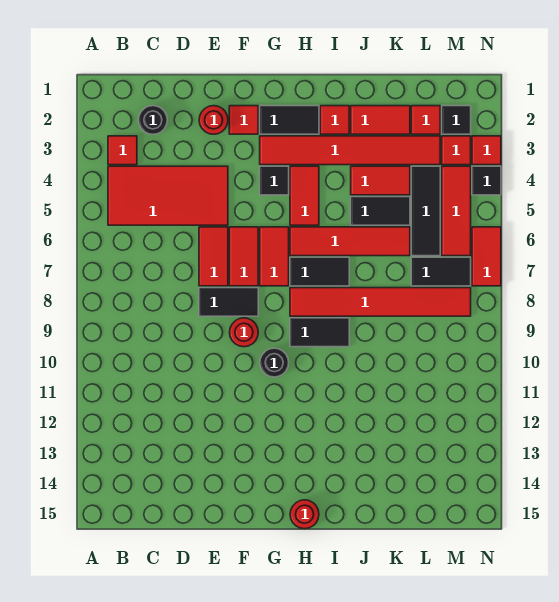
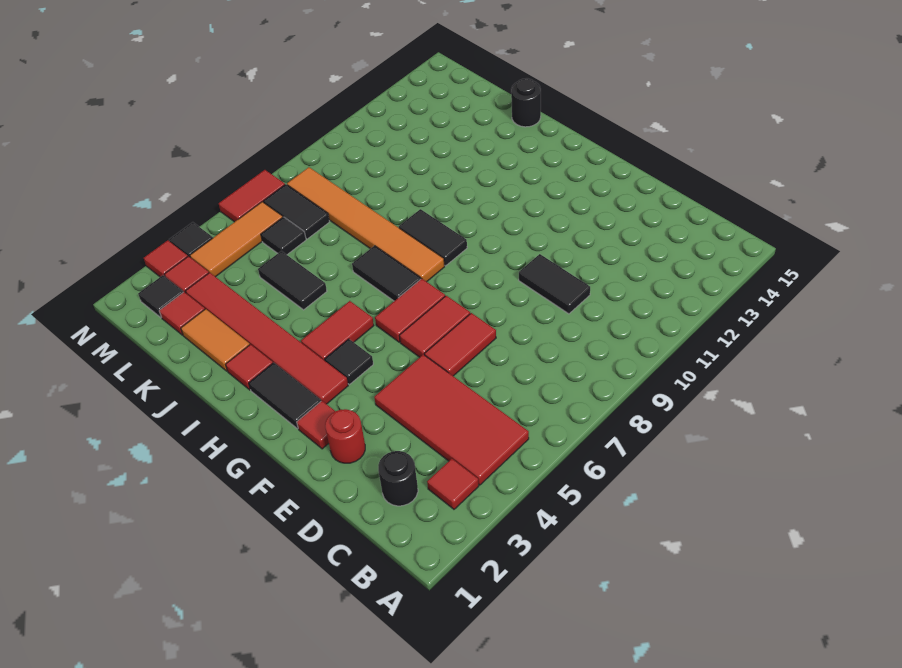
black 1x2 tile [199,288,258,316] -> black 1x2 tile moved to [519,254,590,314]
red 1x1 round brick [230,318,258,347] -> none
black 1x1 round brick [260,348,289,377] -> black 1x1 round brick moved to [511,78,541,127]
red 1x4 tile [290,227,410,256] -> none
red 1x6 tile [290,288,471,316] -> orange 1x6 tile [287,167,445,282]
red 1x1 round brick [290,500,319,529] -> none
red 1x2 tile [351,106,410,134] -> orange 1x2 tile [181,309,250,371]
red 1x2 tile [351,166,410,195] -> none
black 1x3 tile [411,166,440,256] -> black 1x1 tile [261,217,306,255]
red 1x3 tile [442,166,471,256] -> orange 1x3 tile [190,202,283,277]

